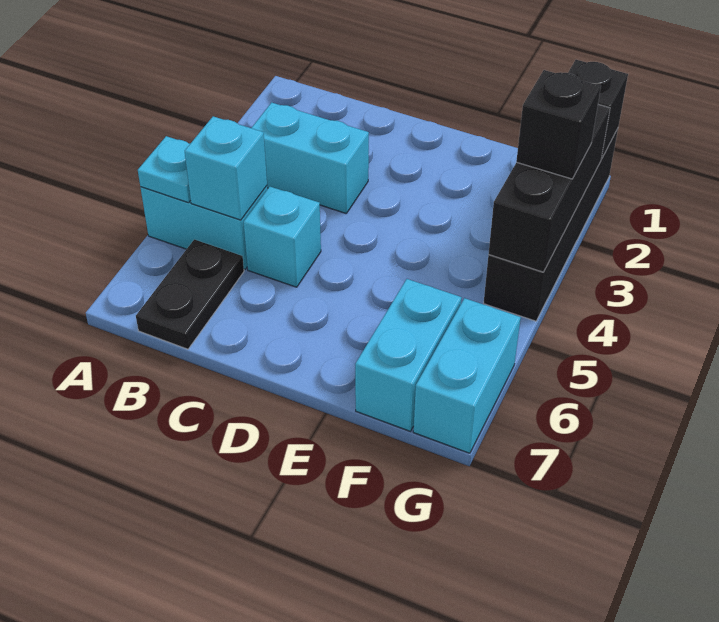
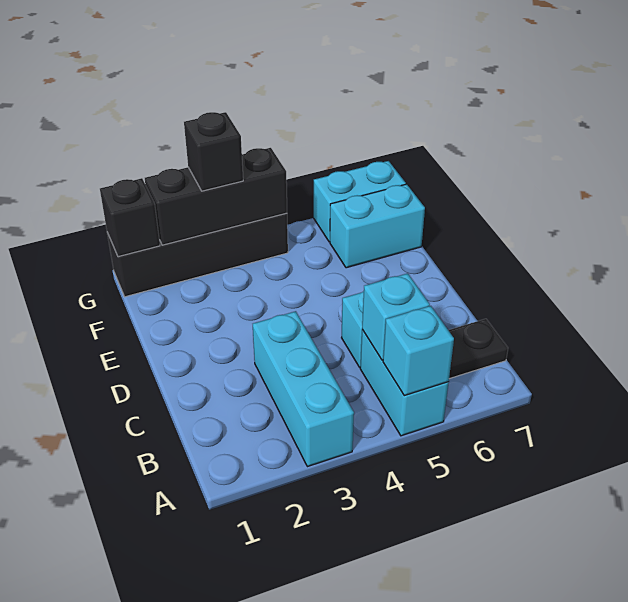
cyan 1x1 plate [138,136,191,203] -> cyan 1x1 brick [383,306,454,396]
cyan 1x2 brick [252,102,369,213] -> cyan 1x3 brick [253,311,354,467]

